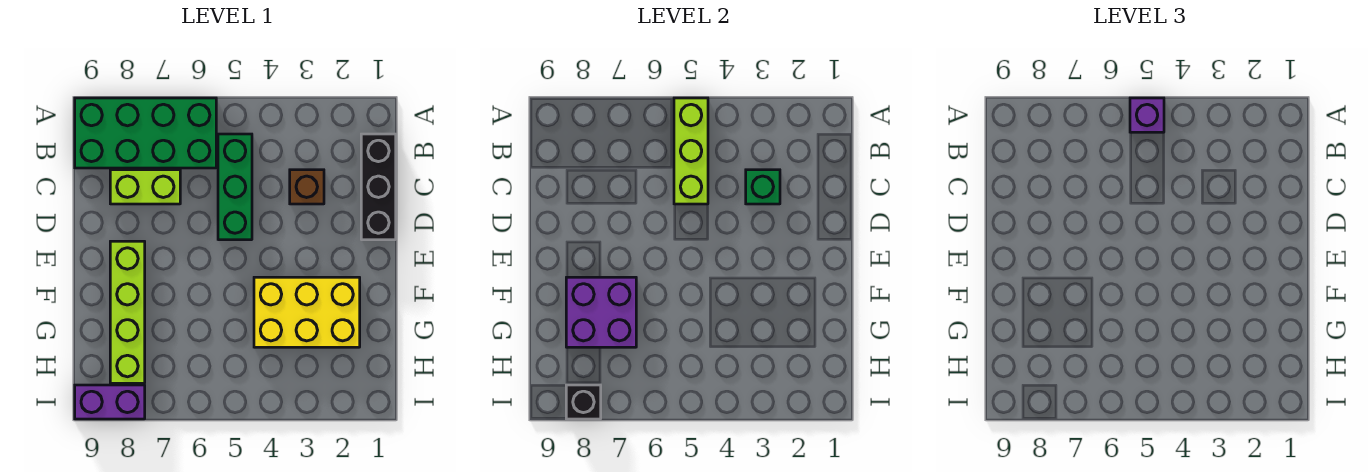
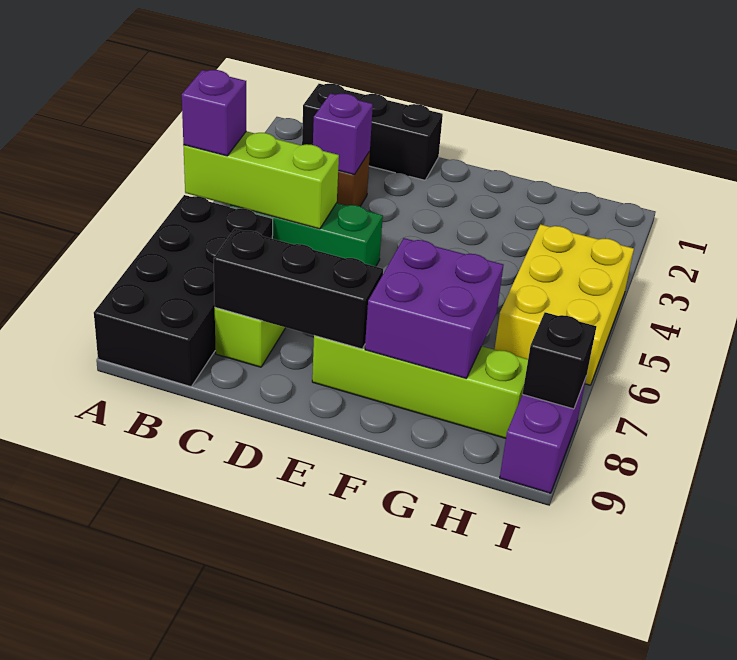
green 2x4 brick [75,98,216,168] -> black 2x4 brick [94,195,273,387]
green 1x1 brick [746,170,780,204] -> purple 1x1 brick [313,93,373,175]
none -> black 1x3 brick [214,229,383,349]
yellow 2x3 brick [254,277,360,347] -> yellow 2x3 brick moved to [494,224,634,385]

